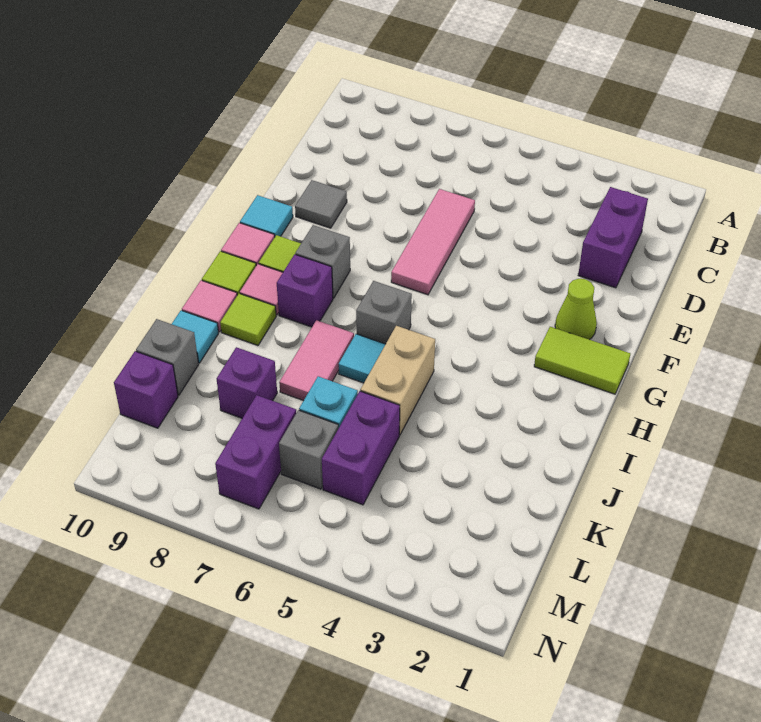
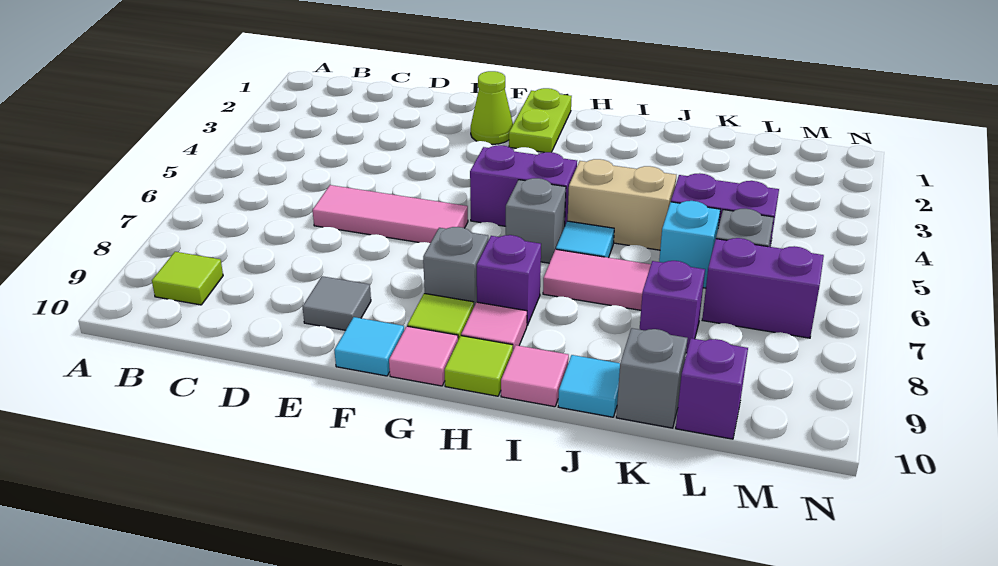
purple 1x2 brick [578,187,648,288] -> purple 1x2 brick moved to [470,145,577,226]
lime 1x2 tile [534,327,630,394] -> lime 1x2 plate [509,88,572,152]
lime 1x1 tile [220,294,276,346] -> lime 1x1 tile moved to [152,252,223,305]

